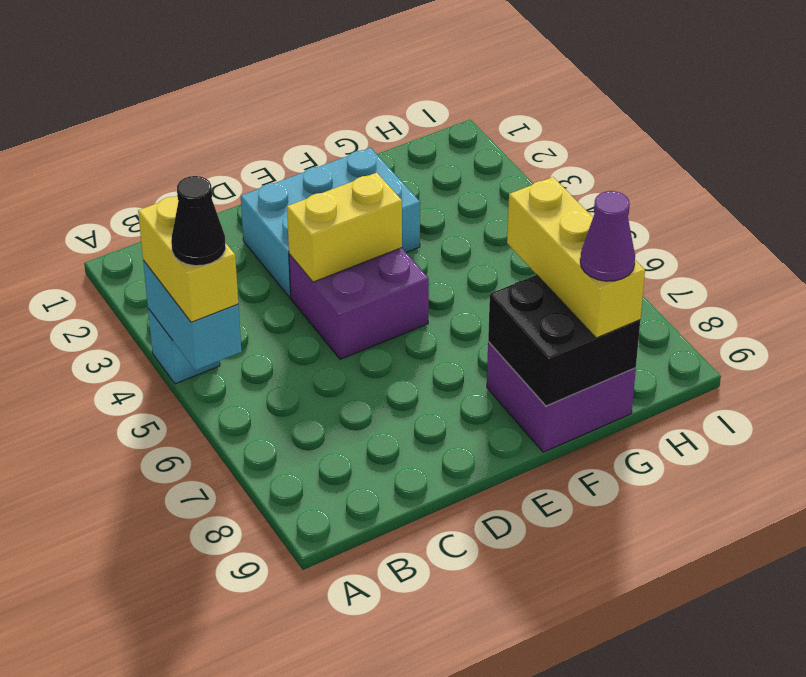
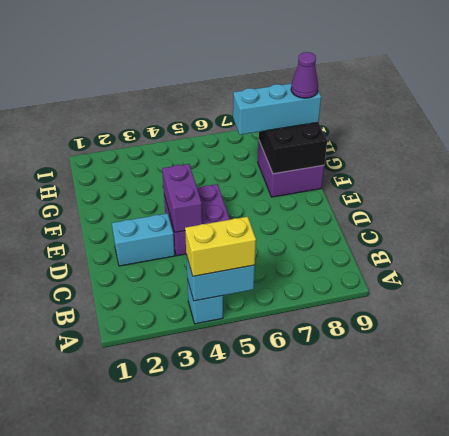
black 1x1 cone [171,176,226,266] -> none
cyan 2x3 brick [241,148,420,298] -> cyan 1x2 brick [112,213,175,266]
yellow 1x2 brick [287,173,402,282] -> purple 1x2 brick [162,164,202,232]
yellow 1x3 brick [507,177,645,338] -> cyan 1x3 brick [233,83,321,135]

